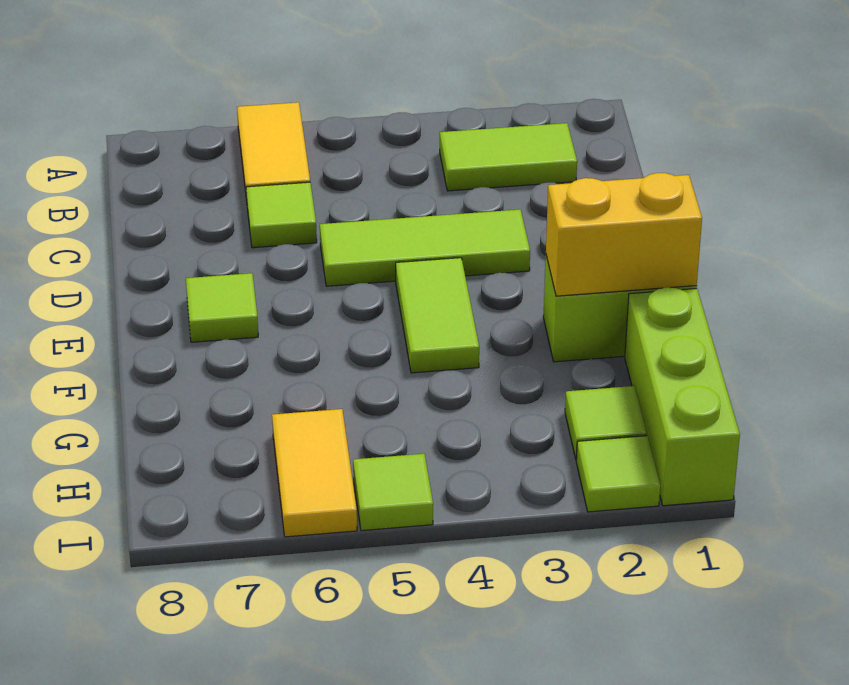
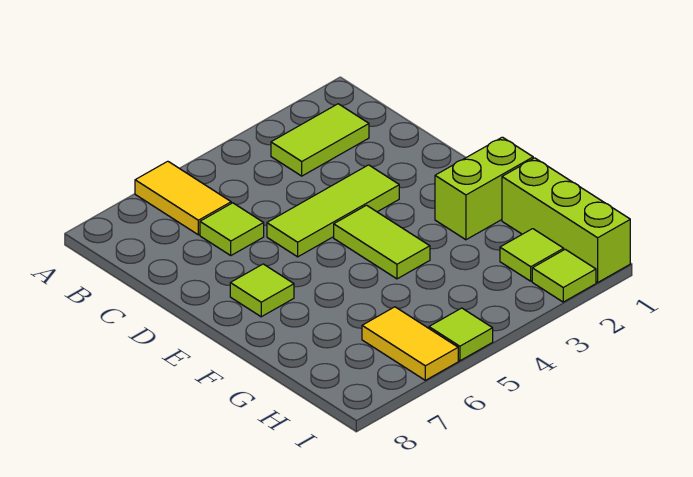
yellow 1x2 brick [546,173,702,296] -> none

